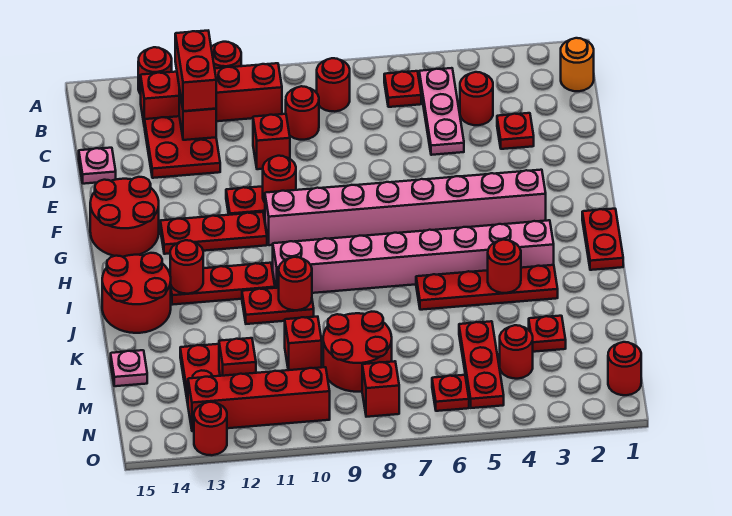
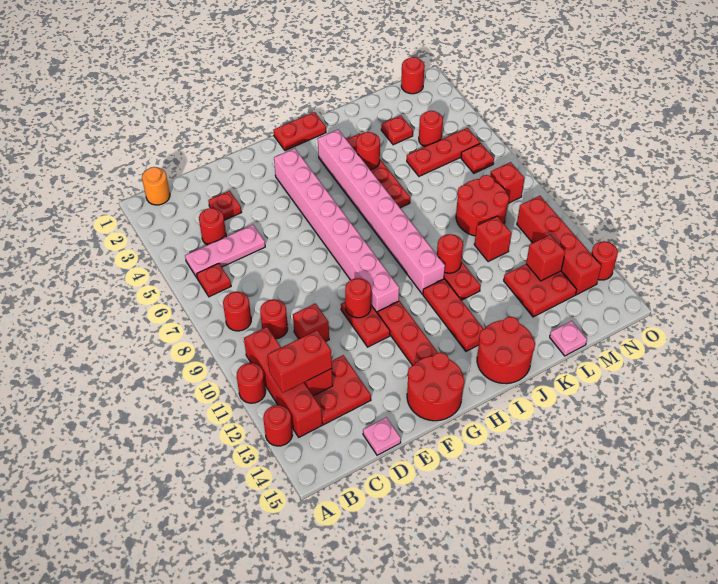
red 1x1 round brick [170,240,203,294] -> none

